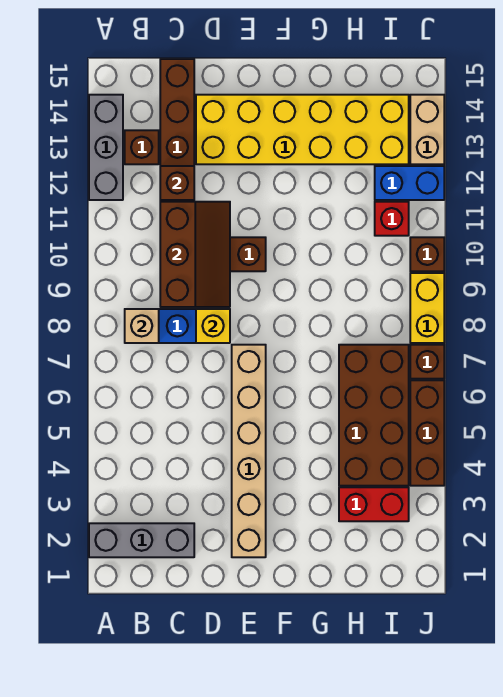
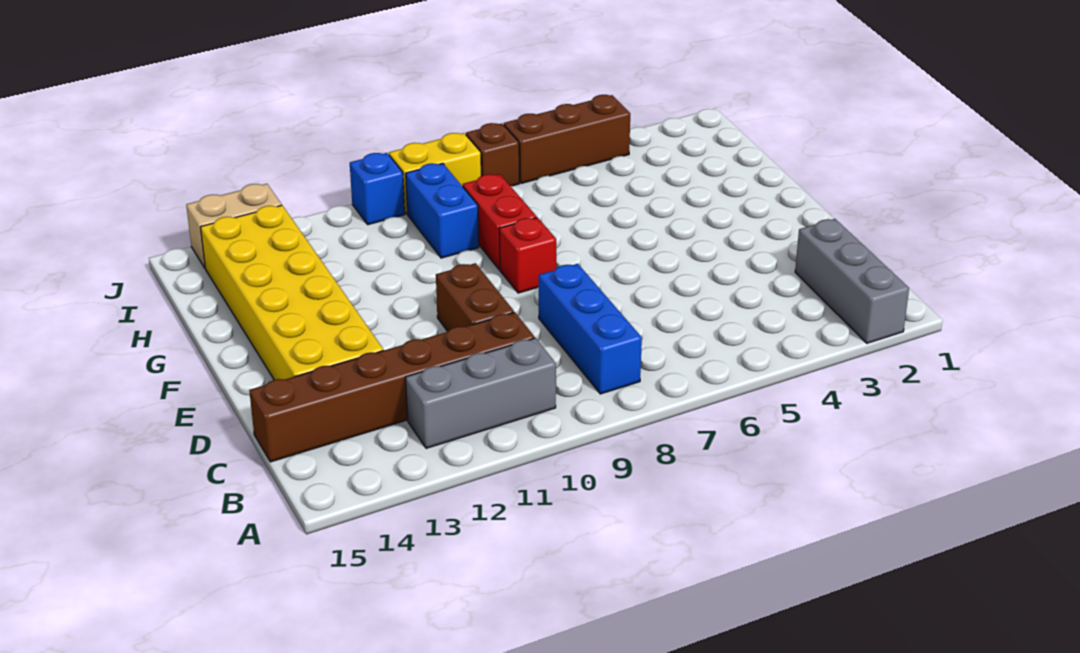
grey 1x3 brick [89,95,123,200] -> grey 1x3 brick moved to [405,338,556,448]
tan 1x1 brick [125,309,159,343] -> none
brown 1x1 brick [125,130,159,164] -> none
brown 2x3 slope [160,202,230,307] -> none
brown 1x1 brick [160,166,194,200] -> none
yellow 1x1 brick [196,309,230,343] -> none
tan 1x6 brick [232,345,266,557] -> none
red 1x2 brick [339,487,409,521] -> red 1x2 brick moved to [463,174,537,270]
brown 2x4 brick [339,345,409,486] -> none
red 1x1 brick [375,202,409,236] -> red 1x1 brick moved to [499,217,556,293]
blue 1x2 brick [375,166,444,200] -> blue 1x2 brick moved to [406,163,479,258]
brown 1x1 brick [410,237,444,271] -> blue 1x1 brick [350,153,405,225]

